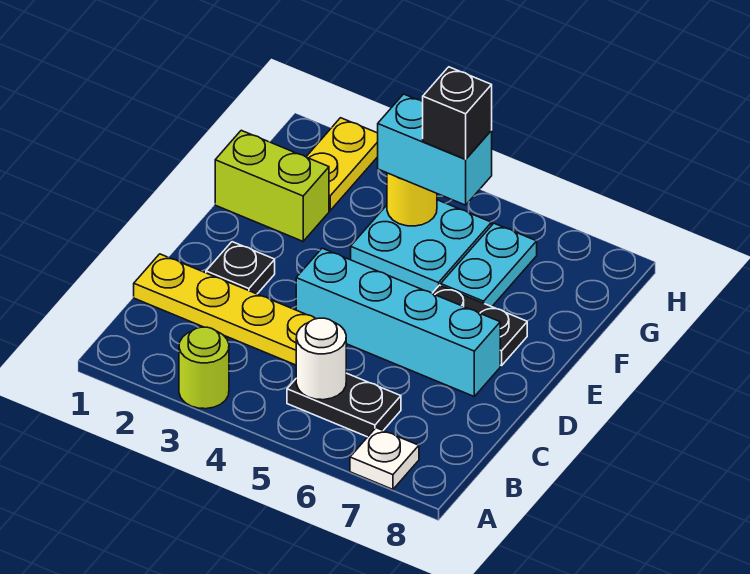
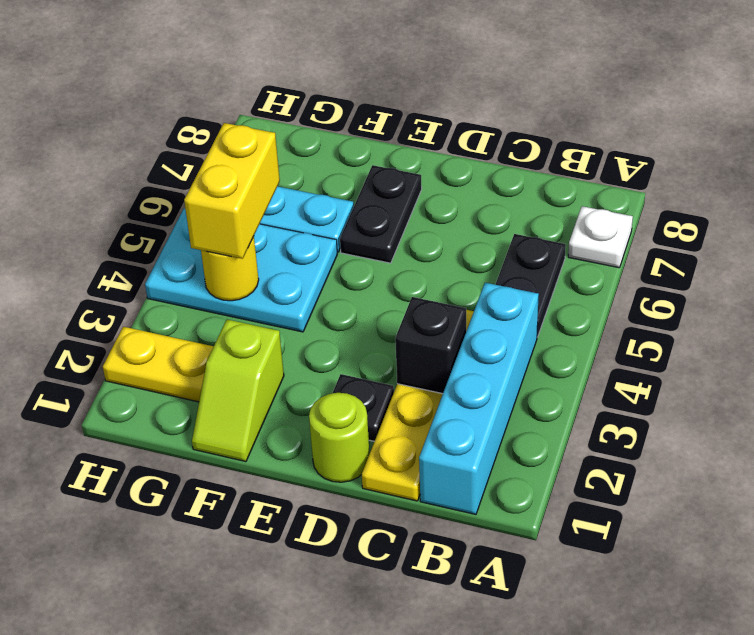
lime 1x1 round brick [179,327,229,409] -> lime 1x1 round brick moved to [309,393,369,482]
white 1x1 round brick [296,318,346,400] -> none
cyan 1x4 brick [296,248,500,396] -> cyan 1x4 brick moved to [419,283,539,514]
lime 1x2 brick [215,130,329,241] -> lime 1x2 slope [192,319,284,462]
cyan 2x2 plate [351,200,492,293] -> cyan 2x3 plate [145,209,337,332]
cyan 1x2 brick [378,94,492,205] -> yellow 1x2 brick [184,123,280,259]
black 1x1 brick [423,67,492,159] -> black 1x1 brick moved to [395,297,466,394]

